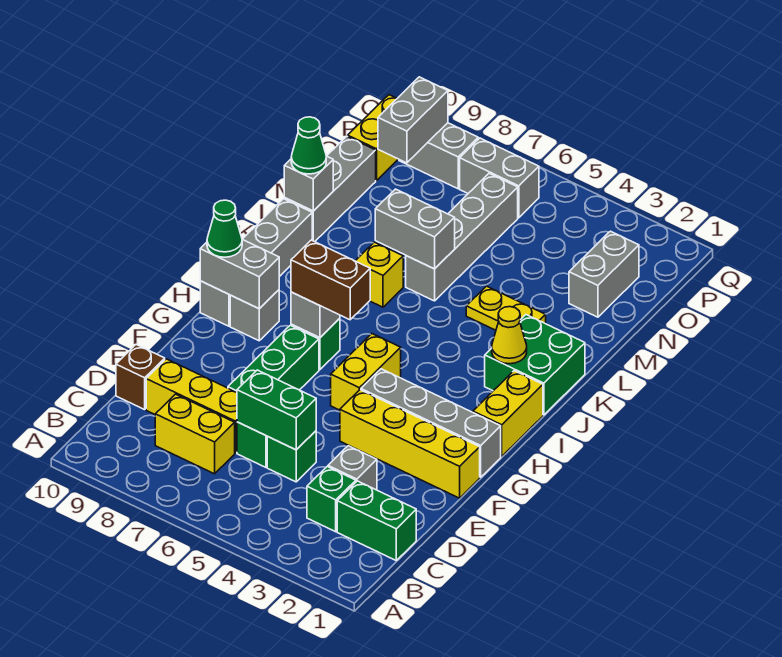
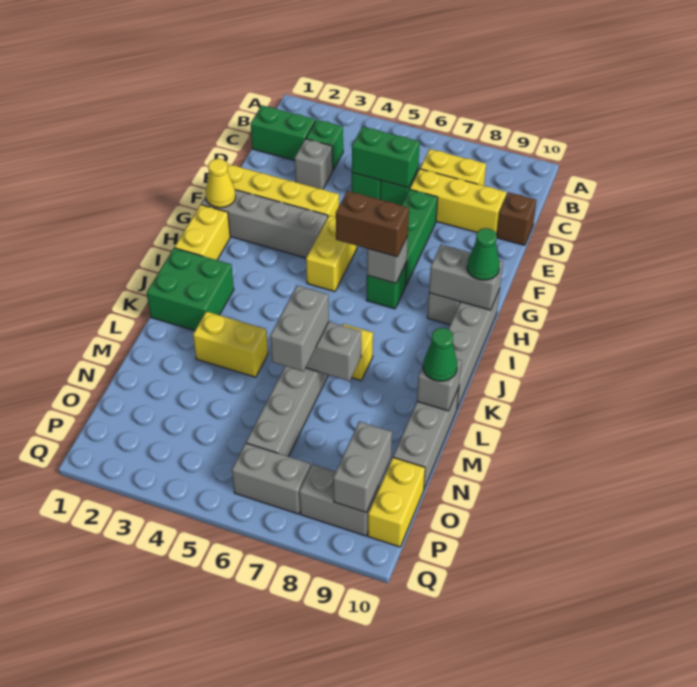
yellow 1x1 cone [492,307,527,364] -> yellow 1x1 cone moved to [206,159,236,208]
yellow 1x2 plate [466,286,546,330] -> yellow 1x2 brick [193,311,268,377]
grey 1x2 brick [569,231,639,317] -> grey 1x2 brick moved to [270,285,329,371]

